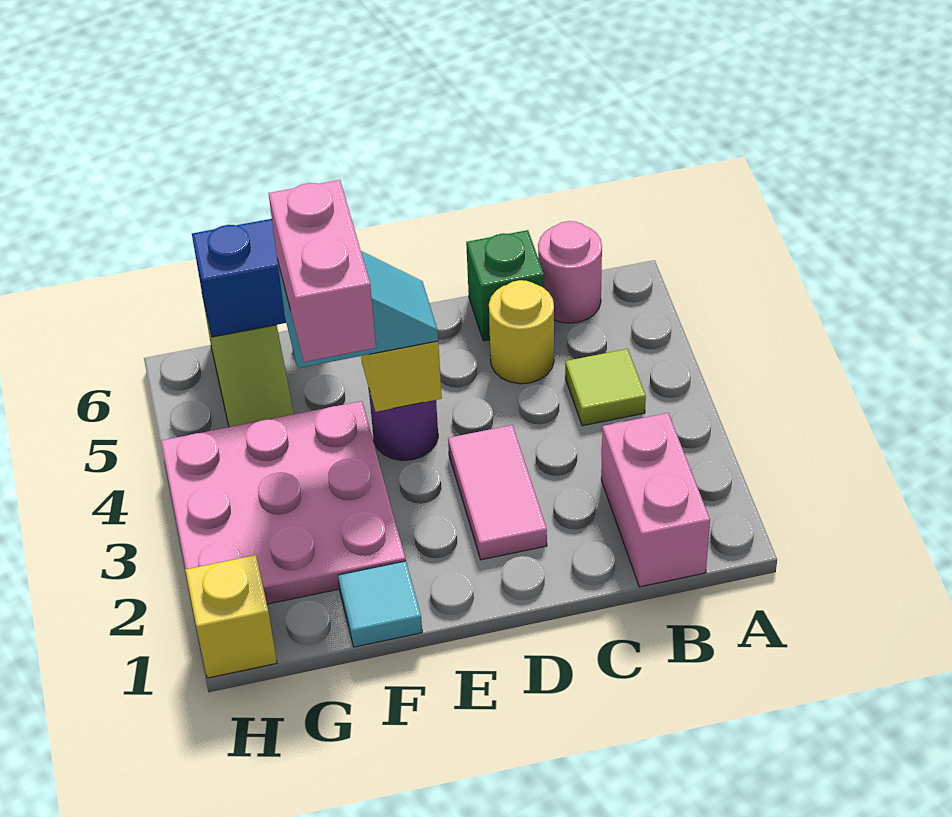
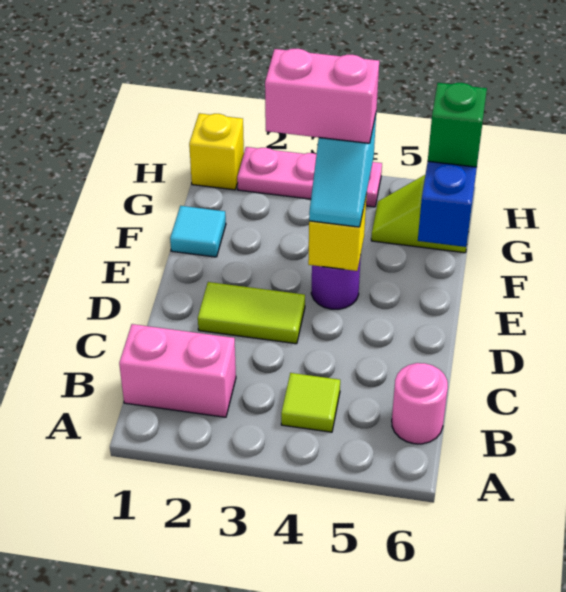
yellow 1x1 round brick [489,280,554,384] -> none
green 1x1 brick [466,230,544,341] -> green 1x1 brick moved to [428,83,487,167]
pink 1x2 tile [448,425,547,560] -> lime 1x2 tile [198,282,305,344]
pink 3x3 plate [161,401,406,604] -> pink 1x3 plate [237,147,382,207]

